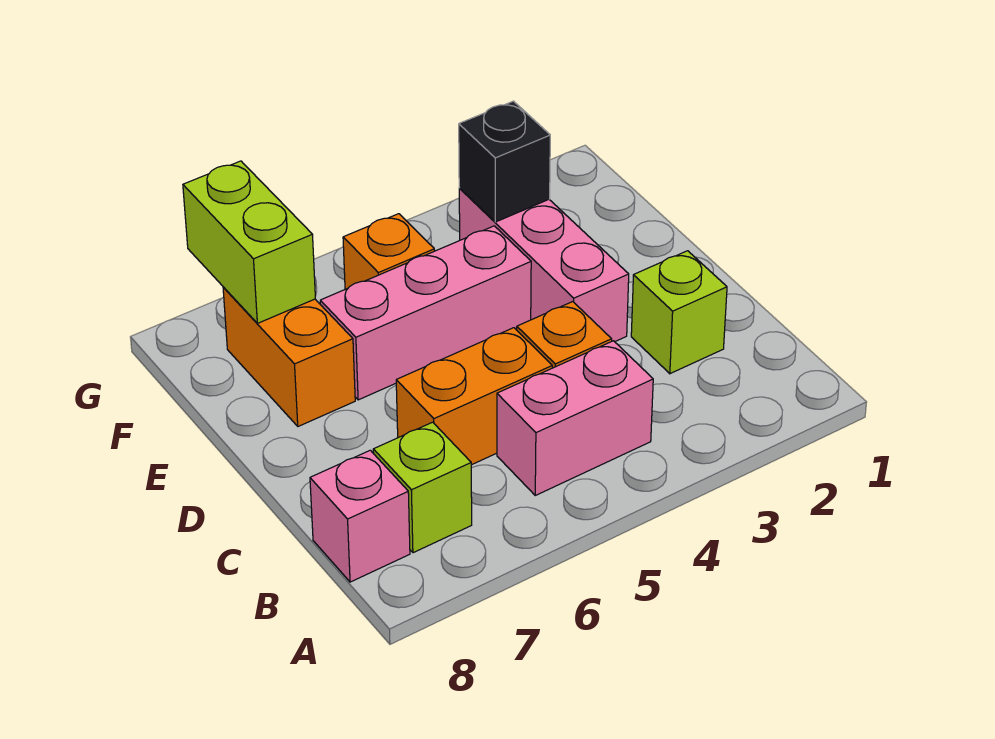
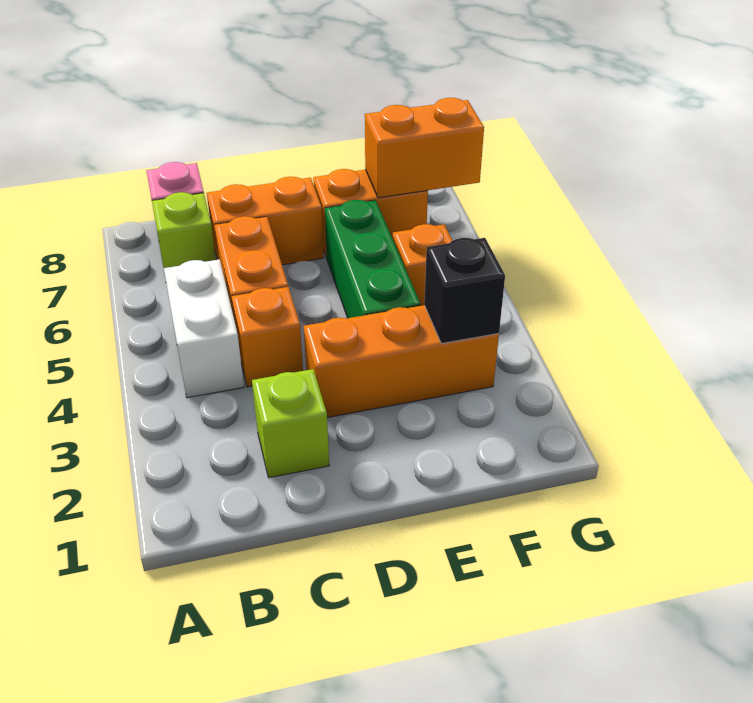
pink 1x2 brick [497,341,653,495] -> white 1x2 brick [164,259,244,398]
none -> orange 1x2 brick [207,177,324,265]
pink 1x3 brick [459,188,629,342] -> orange 1x3 brick [304,305,499,418]
pink 1x3 brick [320,226,531,400] -> green 1x3 brick [325,200,421,318]
lime 1x2 brick [183,161,315,323] -> orange 1x2 brick [365,98,484,198]

